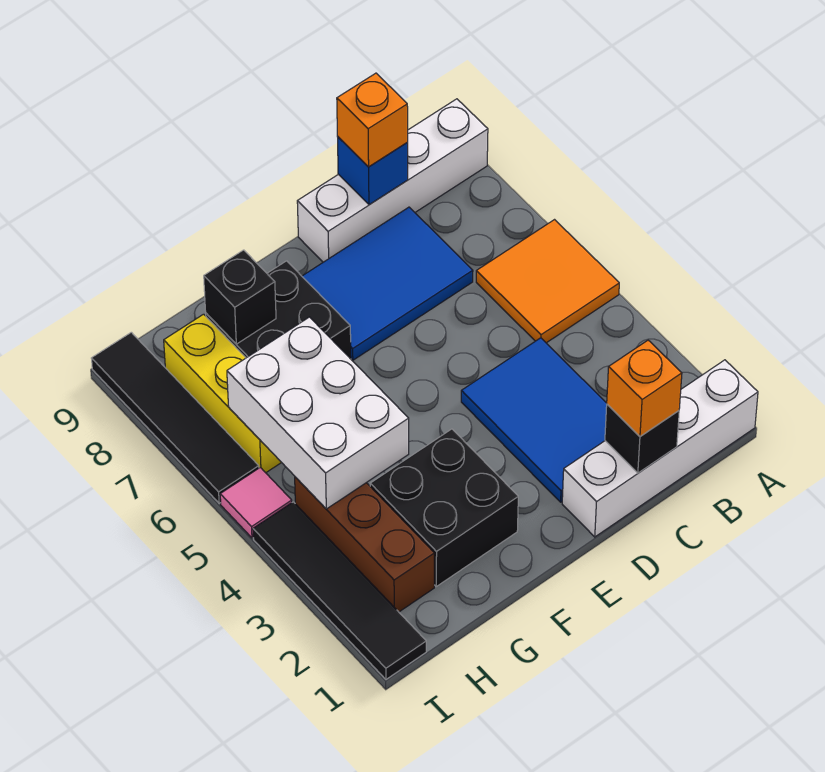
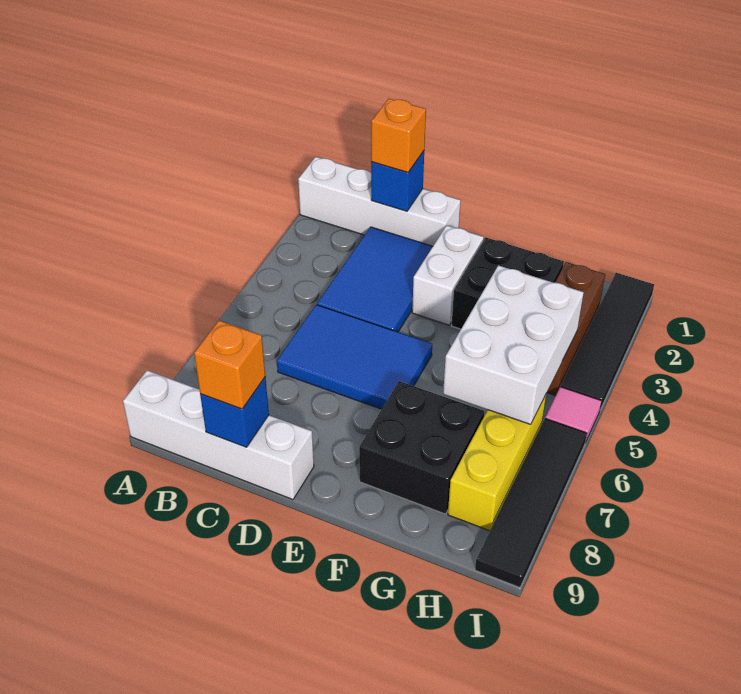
orange 2x2 tile [476,220,619,343] -> none
black 1x1 brick [605,404,679,473] -> blue 1x1 brick [371,151,424,211]
blue 2x3 tile [302,207,473,360] -> blue 2x3 tile moved to [277,305,432,409]
none -> white 1x2 brick [412,226,484,325]
black 1x1 brick [204,250,276,344] -> none

